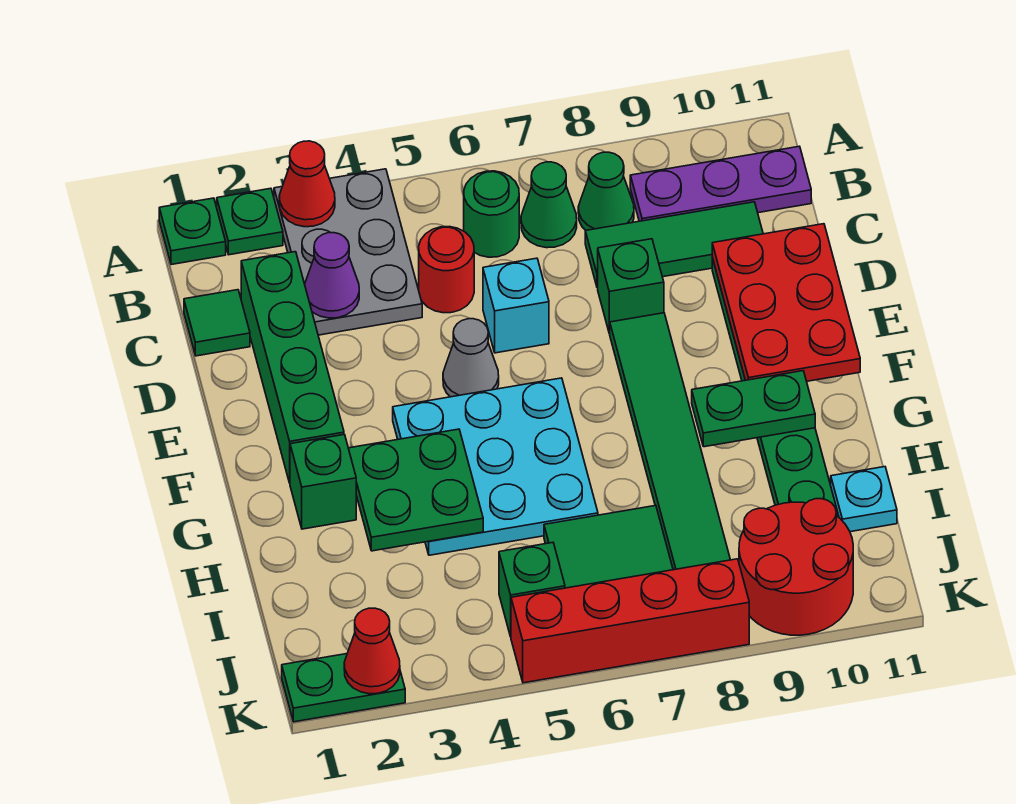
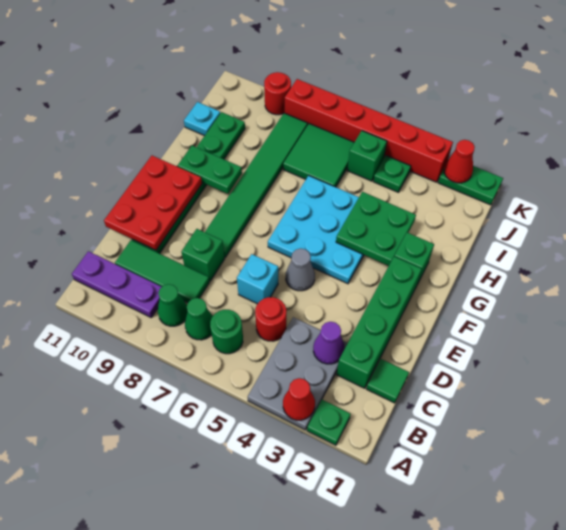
green 1x1 plate [159,198,226,265] -> green 1x1 plate moved to [373,156,411,192]
red 2x2 round brick [739,499,853,635] -> red 1x1 round brick [264,72,291,115]
red 1x4 brick [511,559,749,683] -> red 1x6 brick [285,79,453,182]

